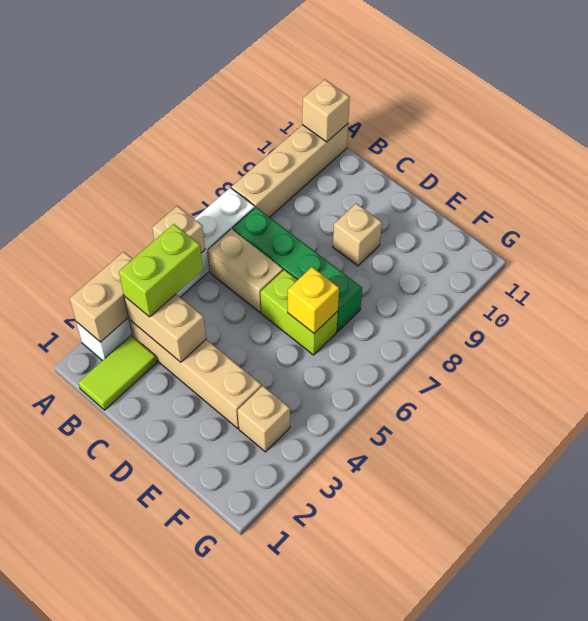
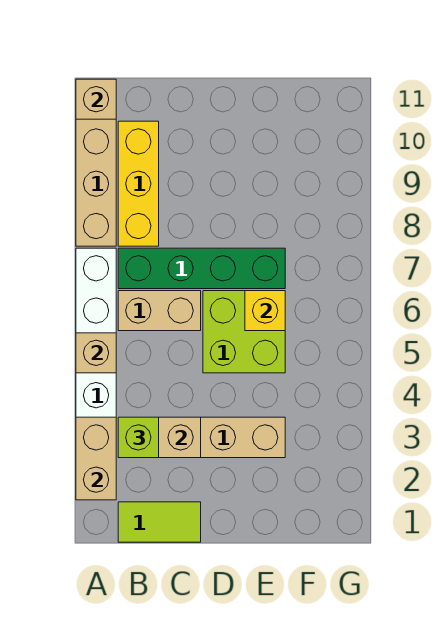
lime 1x2 tile [78,336,157,410] -> lime 1x2 tile turned to [118,502,201,542]
lime 1x2 brick [119,224,203,317] -> lime 1x1 brick [118,417,159,458]
none -> yellow 1x3 brick [118,121,159,246]
lime 1x2 brick [261,270,338,355] -> lime 2x2 brick [203,291,285,373]
tan 1x1 brick [333,203,382,266] -> none
tan 1x1 brick [238,386,290,452] -> none

